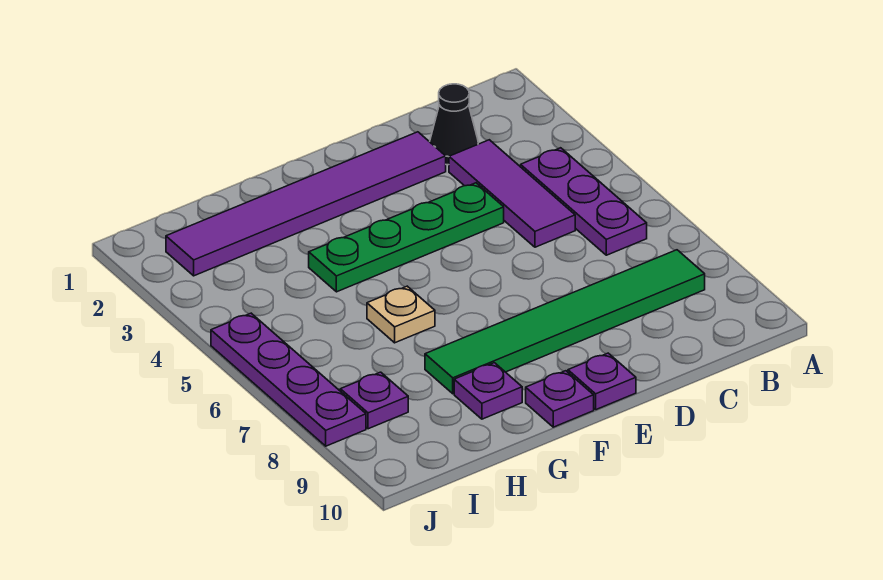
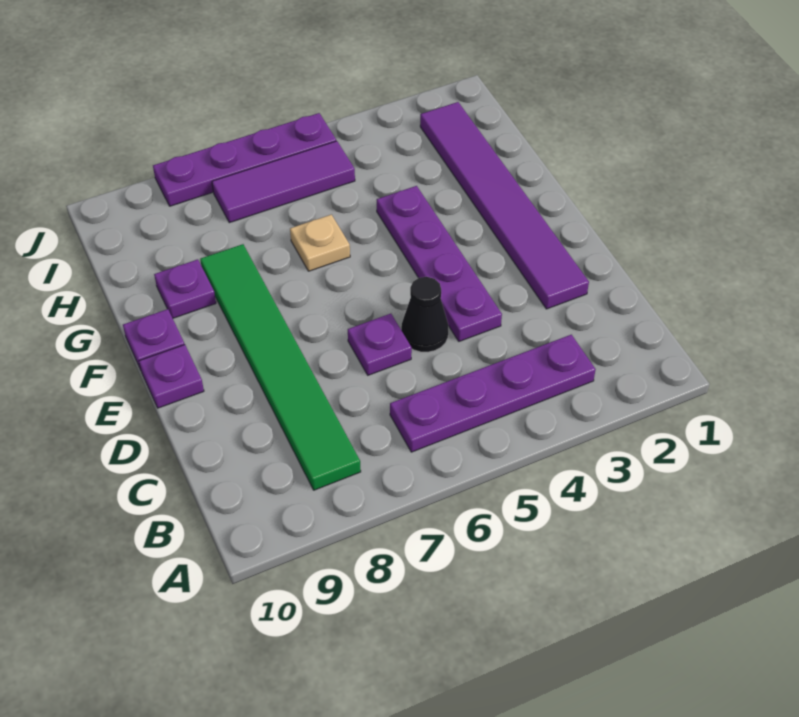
purple 1x3 plate [521,148,647,255] -> purple 1x4 plate [390,335,596,452]
black 1x1 cone [430,84,478,165] -> black 1x1 cone moved to [401,277,448,352]
purple 1x3 tile [449,140,575,247] -> purple 1x3 tile moved to [212,141,355,223]
green 1x4 plate [309,183,504,292] -> purple 1x4 plate [377,186,502,341]
purple 1x1 plate [340,372,408,429] -> purple 1x1 plate moved to [348,314,412,375]

